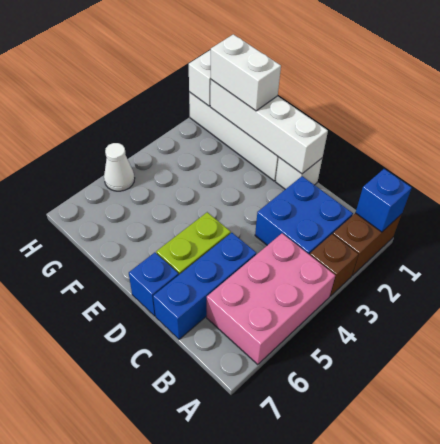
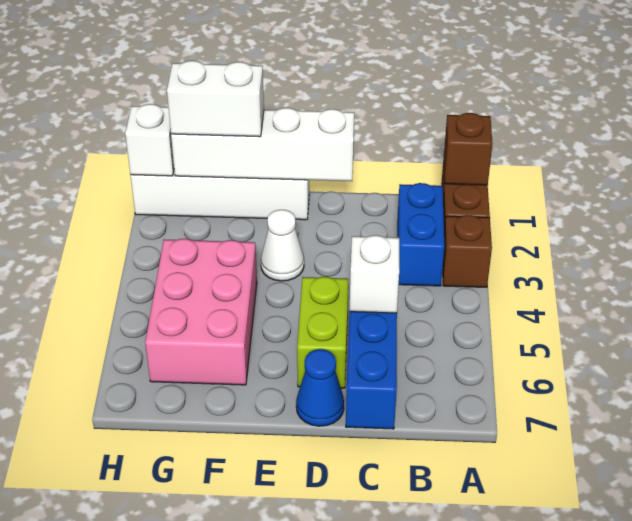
blue 1x1 brick [355,169,412,232] -> brown 1x1 brick [444,113,492,185]
pink 2x3 brick [207,233,335,365] -> pink 2x3 brick moved to [145,239,257,385]
blue 2x2 brick [255,176,353,255] -> blue 1x2 brick [397,183,444,286]
white 1x1 brick [276,158,322,189] -> white 1x1 brick moved to [350,235,399,313]
blue 1x1 brick [129,253,179,316] -> blue 1x1 cone [296,349,344,426]
white 1x1 cone [104,143,135,191] -> white 1x1 cone moved to [261,210,304,281]

